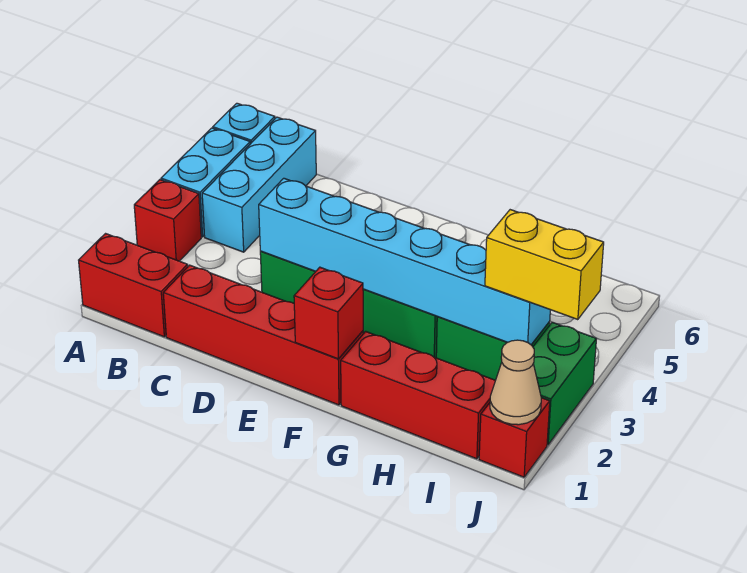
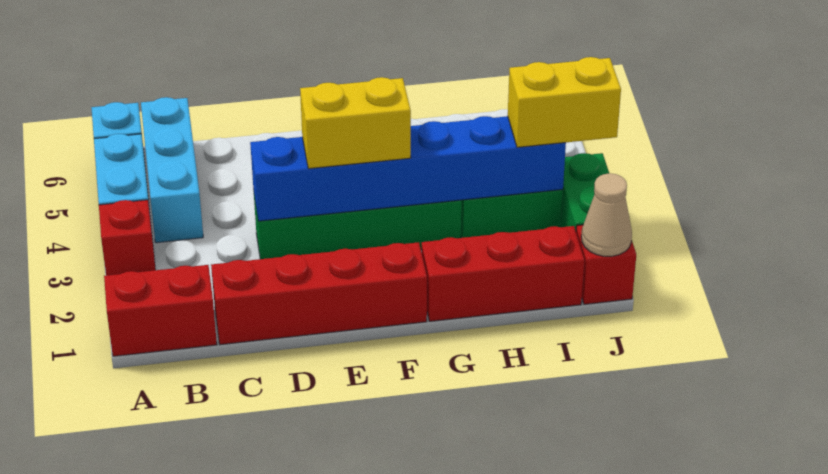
cyan 1x6 brick [259,178,550,345] -> blue 1x6 brick [250,116,566,221]
none -> yellow 1x2 brick [300,77,411,169]
red 1x1 brick [294,267,363,359] -> none

